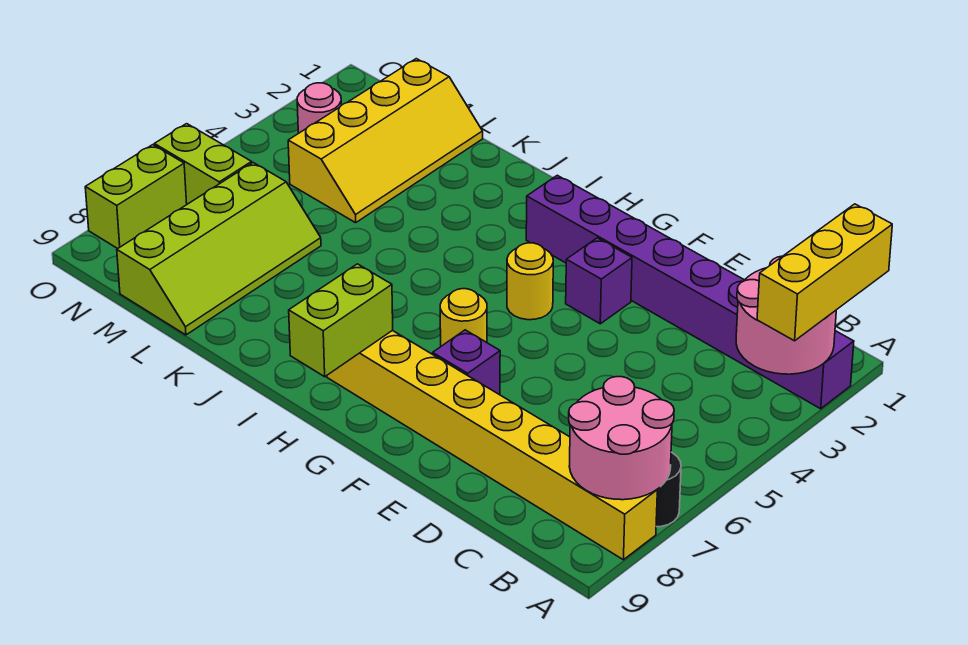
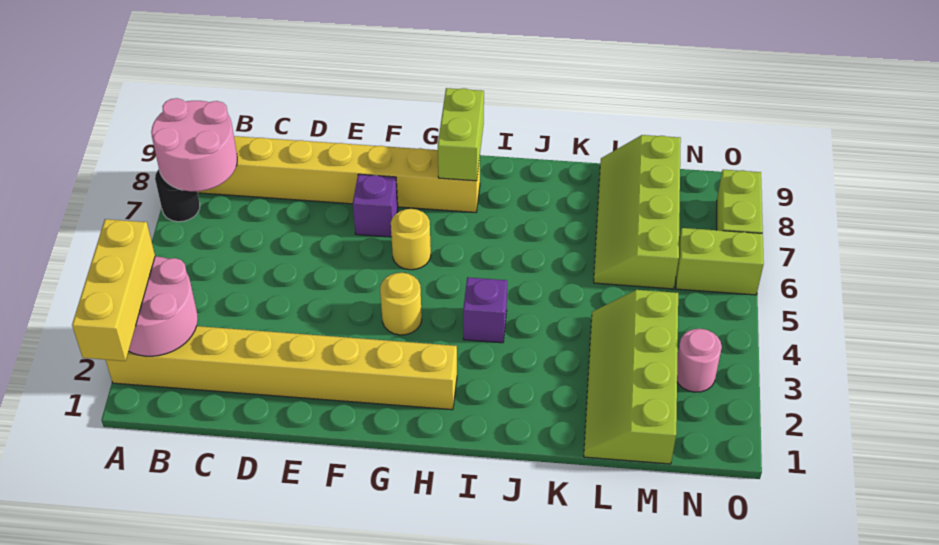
purple 1x8 brick [526,175,854,409] -> yellow 1x8 brick [106,326,457,410]
purple 1x1 brick [566,238,632,324] -> purple 1x1 brick moved to [463,277,507,343]
yellow 2x4 slope [288,59,483,223] -> lime 2x4 slope [584,290,678,464]

